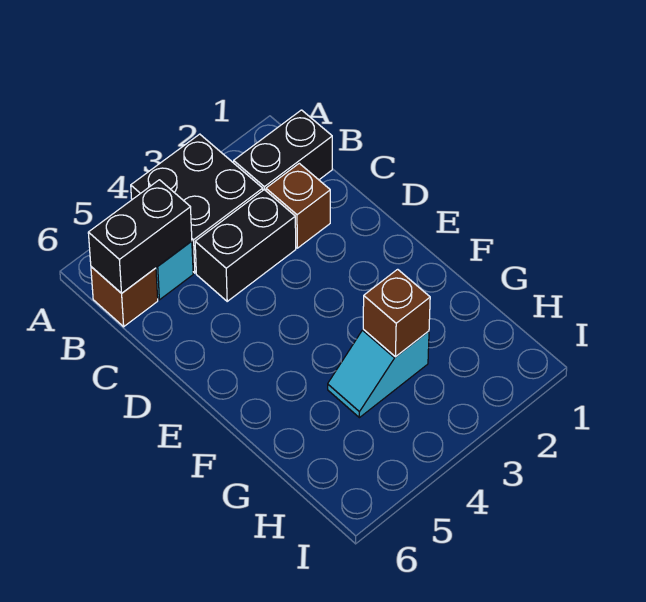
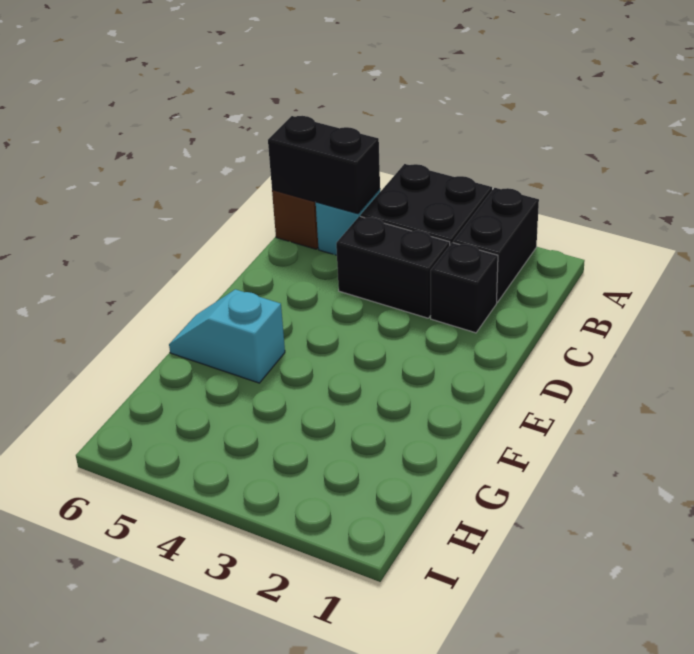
black 1x2 brick [234,110,332,191] -> black 1x2 brick turned to [453,188,539,302]
brown 1x1 brick [266,163,330,248] -> black 1x1 brick [431,243,498,333]
cyan 1x2 slope [328,329,429,418] -> cyan 1x2 slope moved to [169,289,285,383]
brown 1x1 brick [363,269,430,357] -> none

